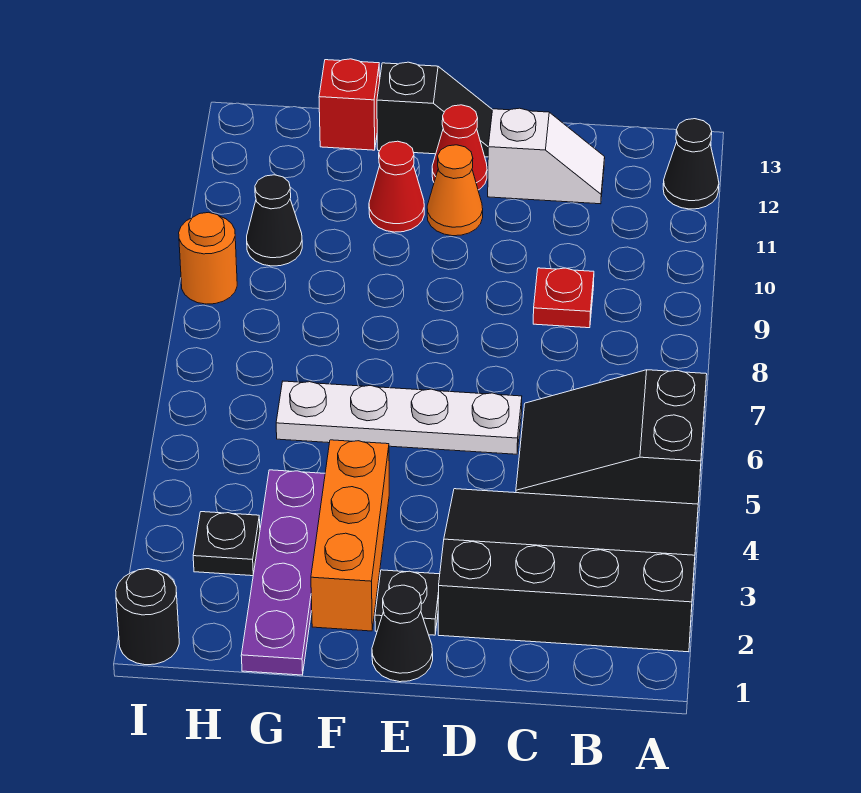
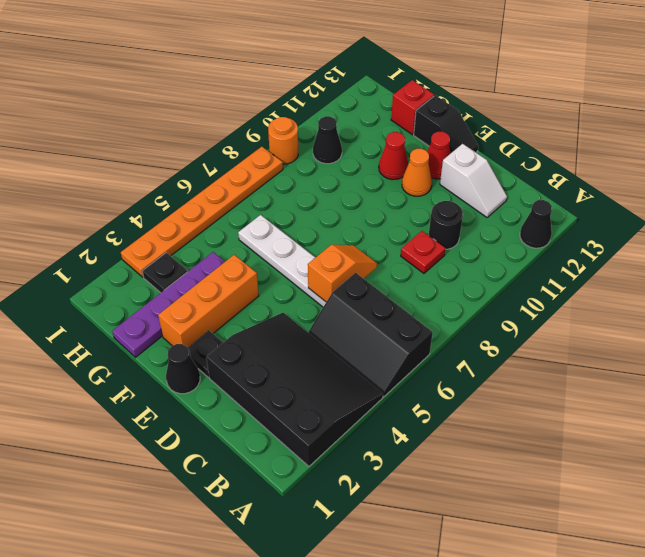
black 2x3 slope [516,370,707,504] -> black 2x3 slope turned to [309,273,433,397]
none -> orange 1x2 slope [308,245,377,302]
black 1x1 round brick [116,569,179,665] -> black 1x1 round brick moved to [429,201,463,249]
none -> orange 1x6 plate [121,147,283,277]

